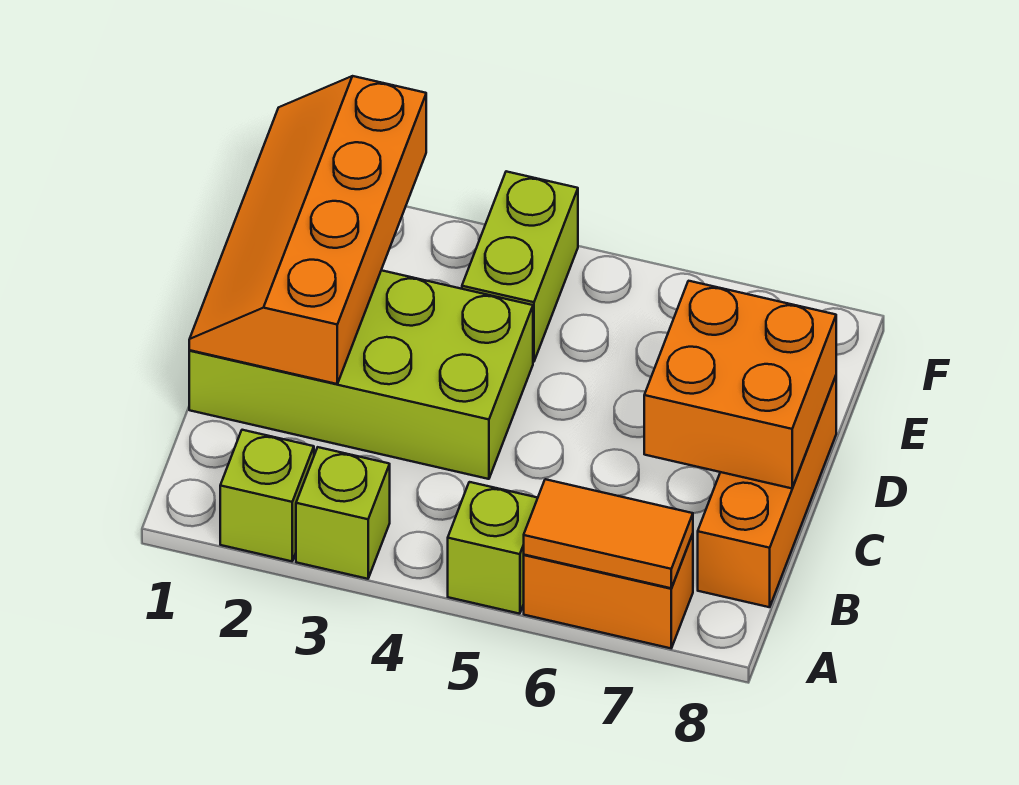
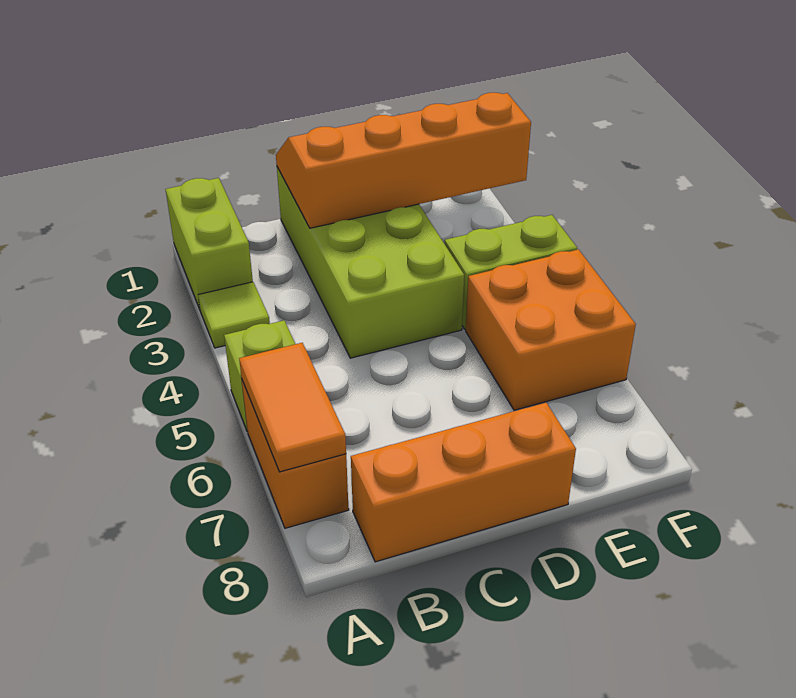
lime 1x1 brick [220,430,314,561] -> lime 1x2 brick [165,178,253,309]
lime 1x1 brick [296,447,390,579] -> lime 1x1 tile [198,282,270,348]
orange 2x2 brick [644,281,836,488] -> orange 2x2 brick moved to [466,249,636,410]

